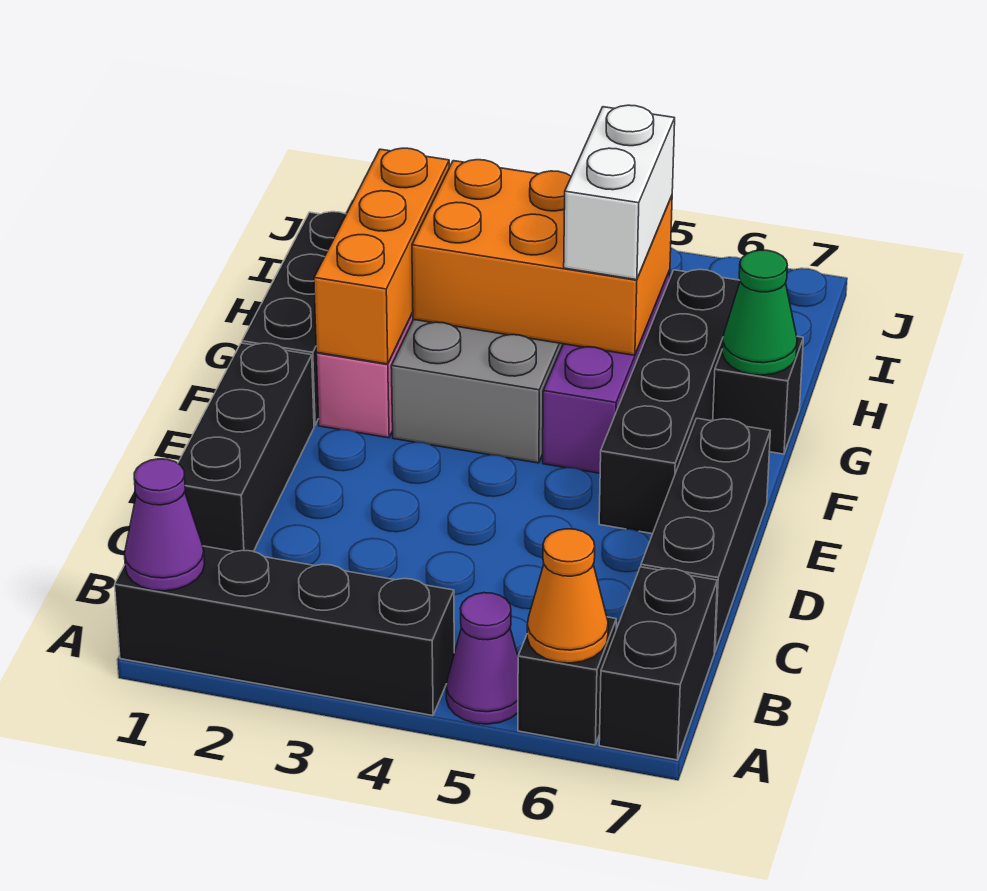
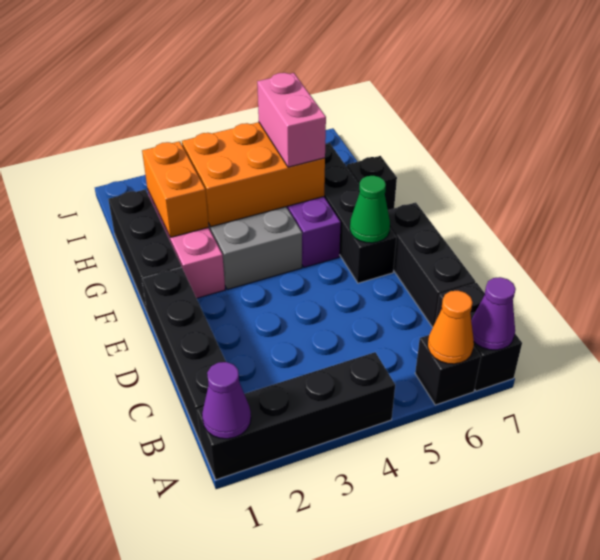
purple 1x1 cone [446,593,518,724] -> purple 1x1 cone moved to [471,277,516,350]
black 1x3 brick [178,343,314,552] -> black 1x4 brick [142,267,226,442]
orange 1x3 brick [314,148,449,364] -> orange 1x2 brick [142,141,209,237]
white 1x2 brick [564,105,675,280] -> pink 1x2 brick [257,73,326,167]
green 1x1 cone [722,250,797,375] -> green 1x1 cone moved to [350,176,390,243]

